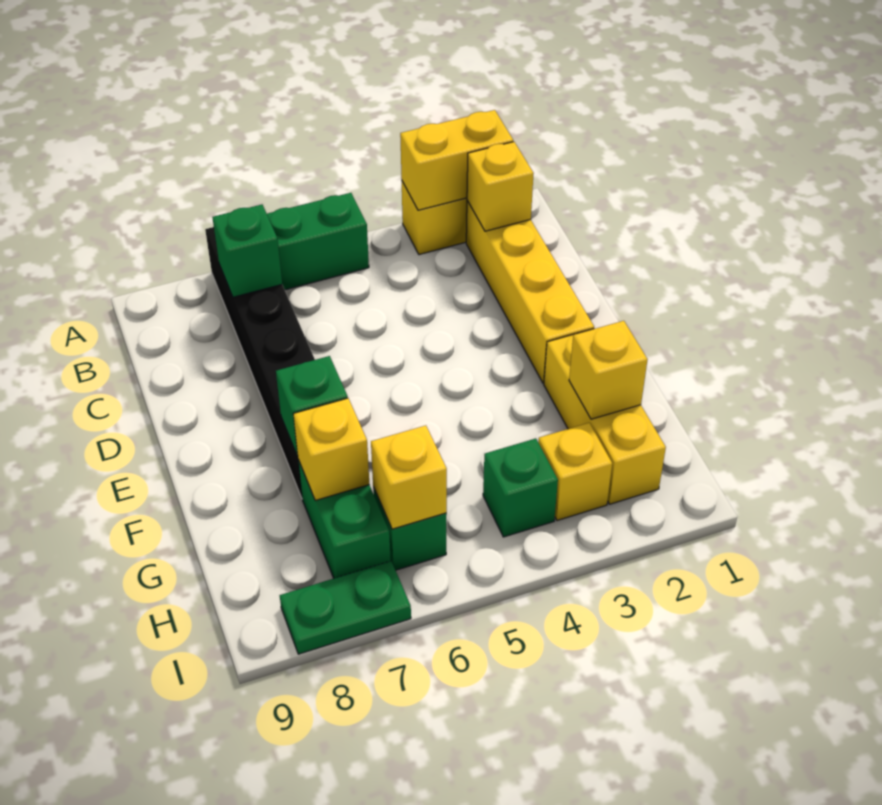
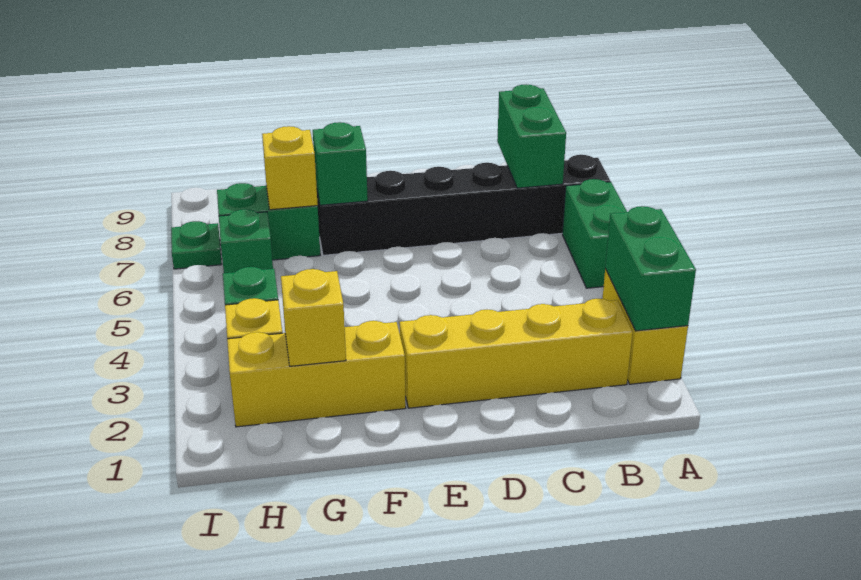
yellow 1x2 brick [400,110,513,210] -> green 1x2 brick [605,206,696,331]
yellow 1x1 brick [467,142,534,231] -> none
green 1x1 brick [212,205,282,297] -> green 1x2 brick [497,84,566,188]
yellow 1x1 brick [371,426,447,529] -> none
green 1x2 plate [280,561,411,654] -> green 1x1 plate [171,221,221,269]

